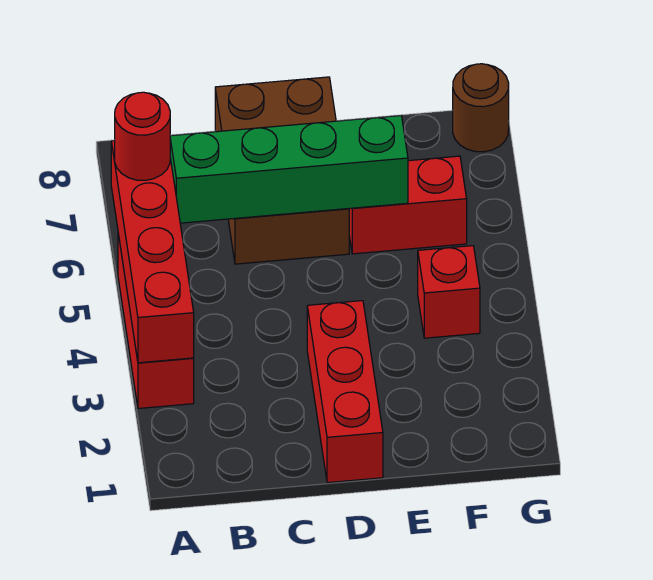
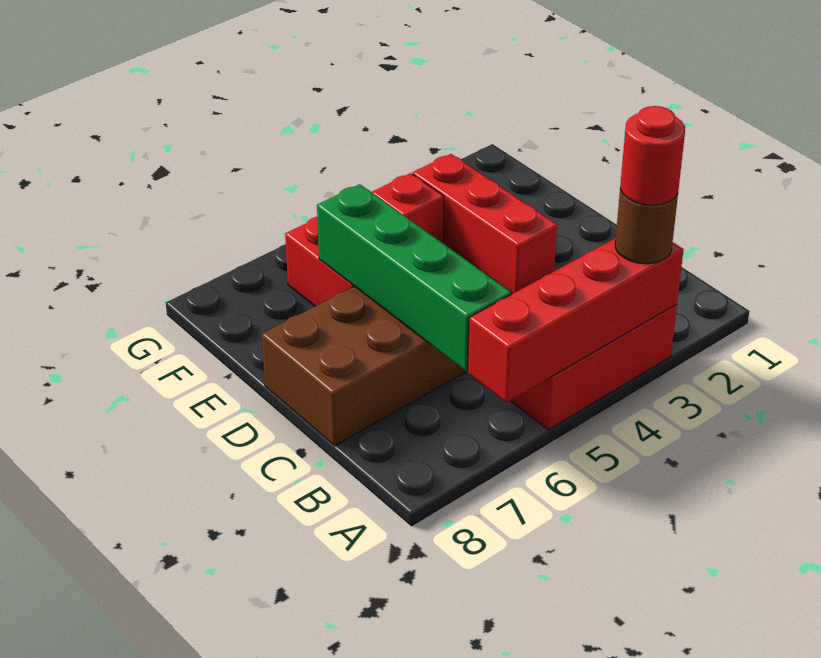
red 1x1 round brick [115,92,170,180] -> red 1x1 round brick moved to [621,106,685,205]
red 1x3 brick [307,301,383,483] -> red 1x3 brick turned to [413,154,557,294]
brown 1x1 round brick [453,64,509,152] -> brown 1x1 round brick moved to [615,185,678,264]

